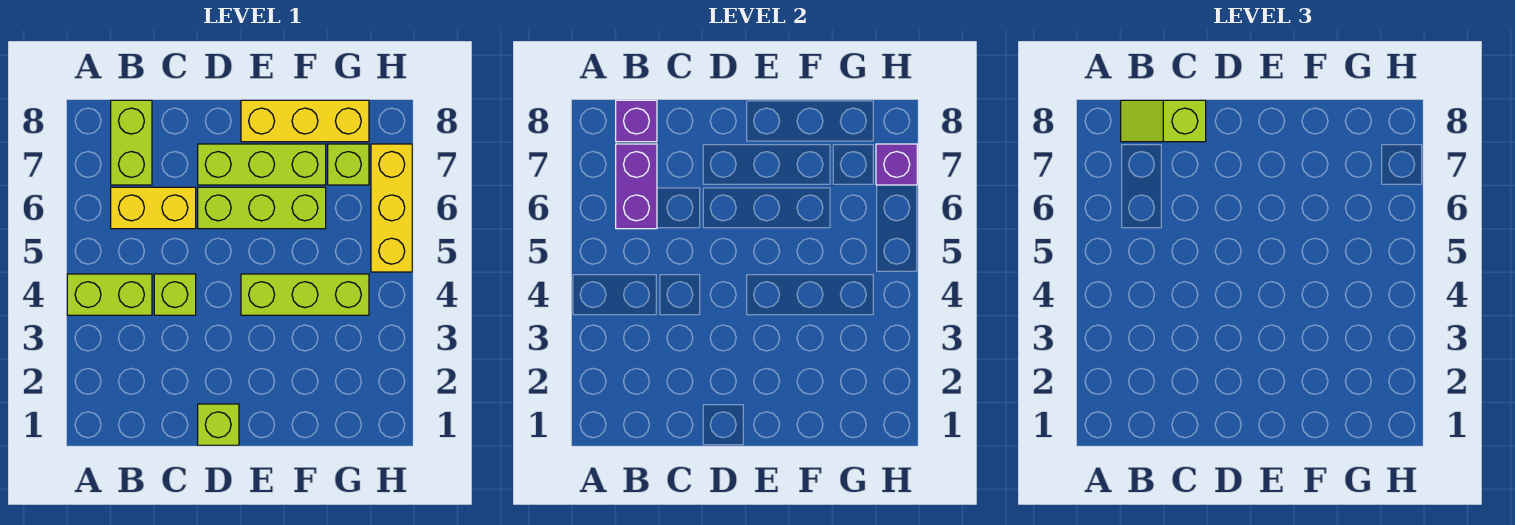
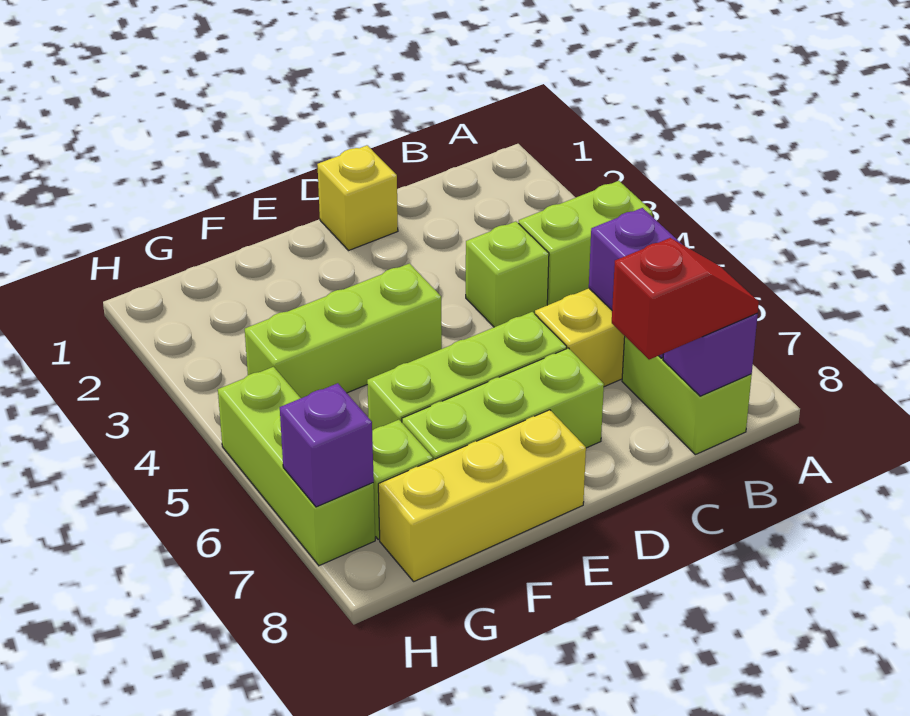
lime 1x2 slope [1121,100,1206,142] -> red 1x2 slope [612,238,759,360]
lime 1x1 brick [198,404,239,445] -> yellow 1x1 brick [317,145,398,250]
yellow 1x3 brick [371,144,412,272] -> lime 1x3 brick [218,367,375,566]

